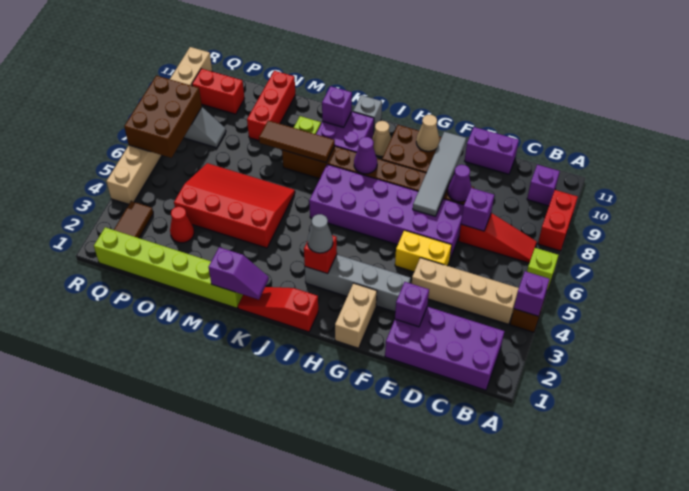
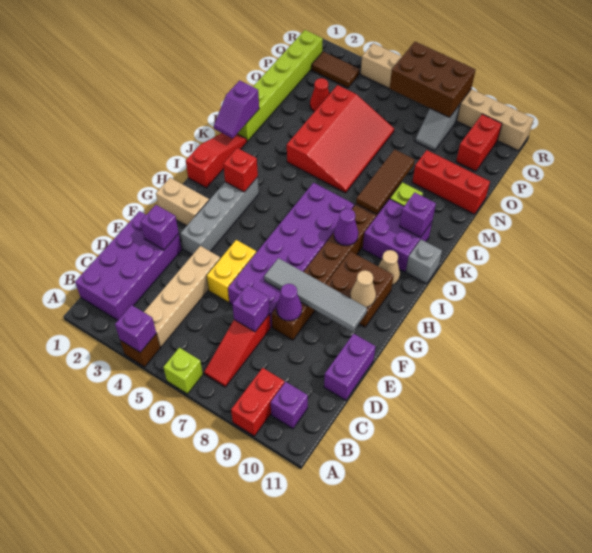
red 1x2 brick [538,190,578,251] -> red 1x2 brick turned to [231,368,284,436]
grey 1x1 cone [307,214,333,253] -> none

